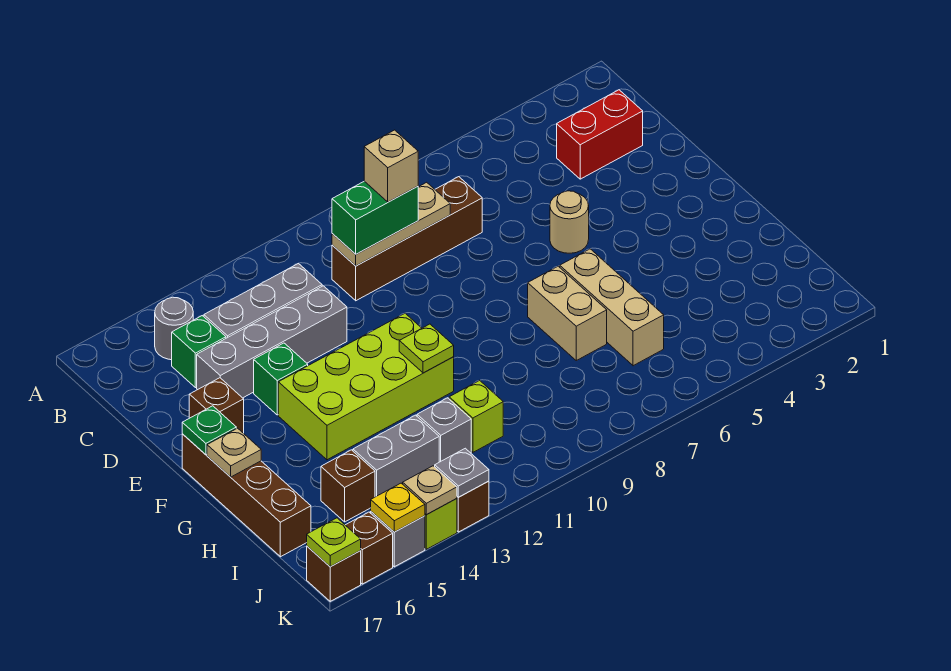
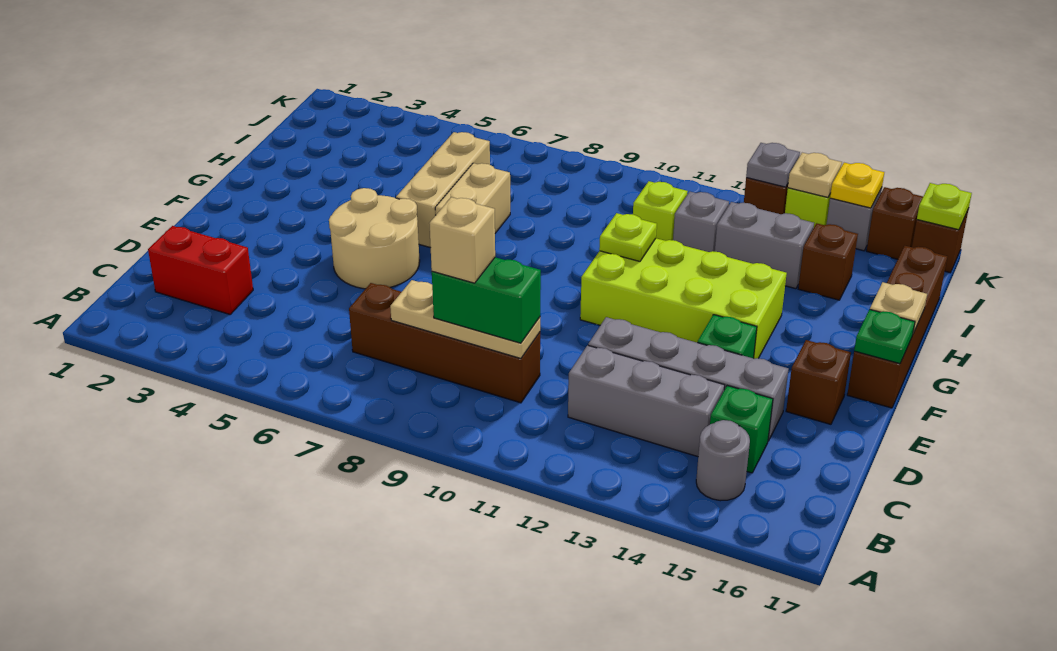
tan 1x1 round brick [550,191,589,253] -> tan 2x2 round brick [329,188,420,289]

